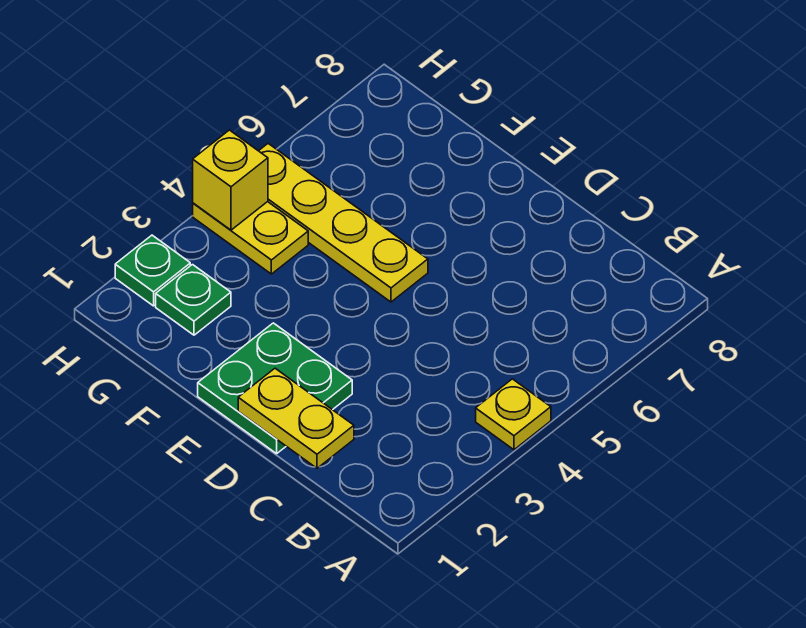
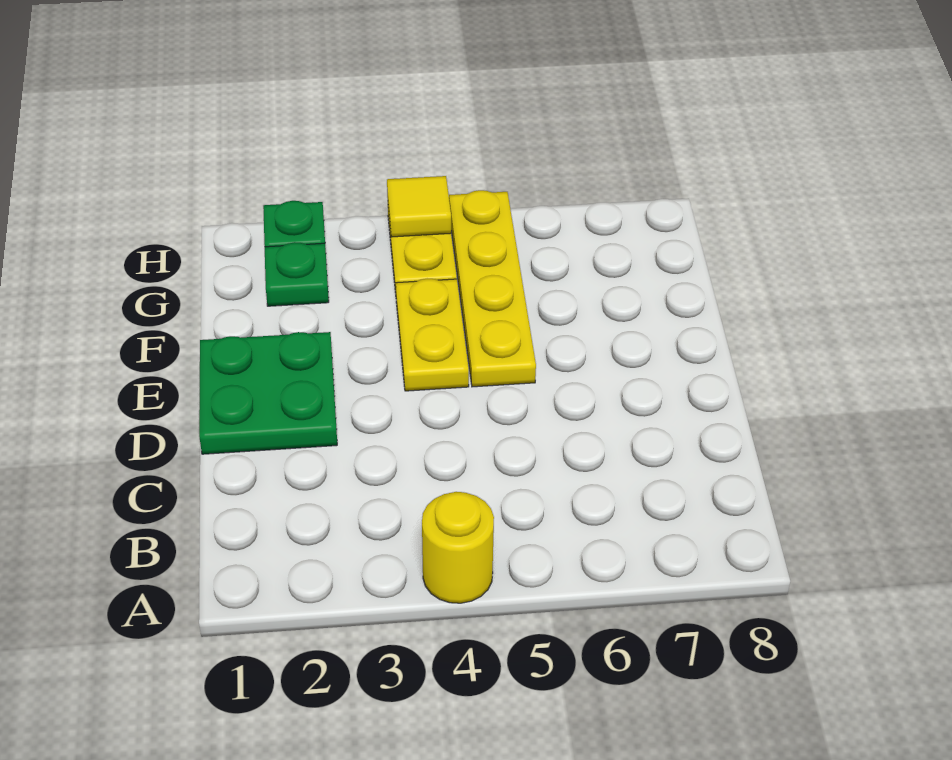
yellow 1x1 plate [476,379,551,450] -> yellow 1x1 round brick [422,492,494,603]
yellow 1x2 plate [238,368,354,468] -> yellow 1x2 plate moved to [396,279,469,391]
yellow 1x1 brick [193,130,268,230] -> yellow 1x1 tile [387,176,451,237]

